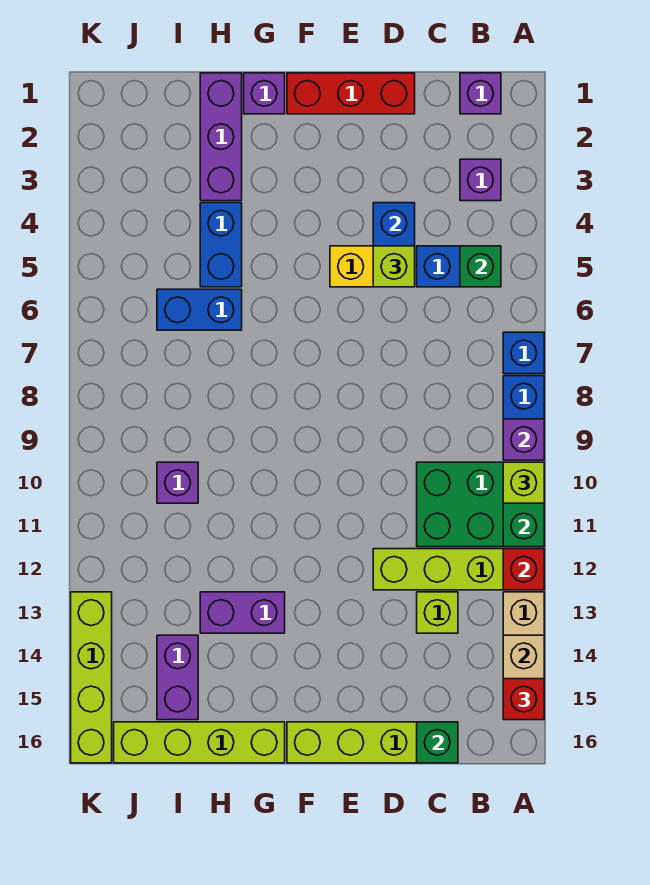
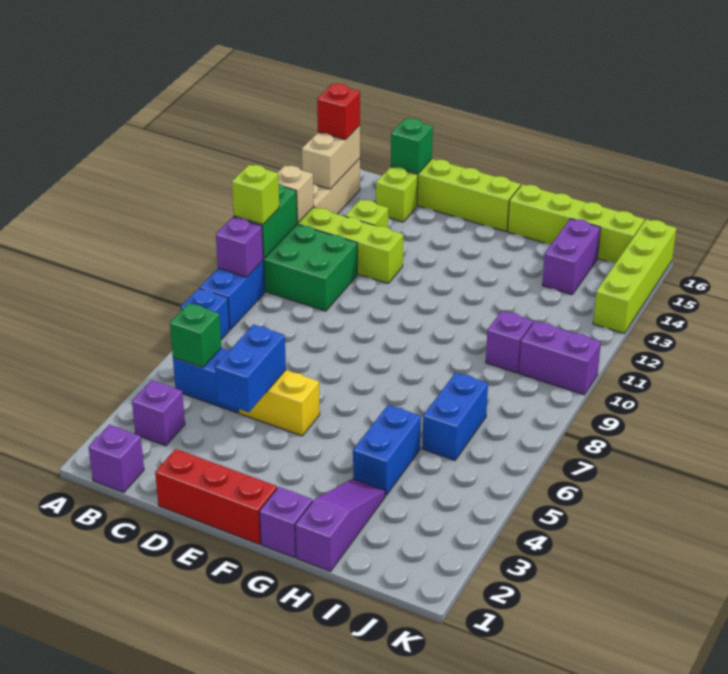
red 1x1 brick [503,549,544,590] -> tan 1x1 brick [278,166,314,223]
lime 1x1 brick [373,246,415,287] -> lime 1x1 brick moved to [376,167,418,222]
purple 1x2 brick [200,592,285,633] -> purple 1x2 brick moved to [519,321,601,395]
purple 1x3 brick [200,73,242,201] -> purple 1x3 slope [295,479,385,572]
blue 1x2 brick [157,289,242,330] -> blue 1x2 brick turned to [422,372,488,460]

